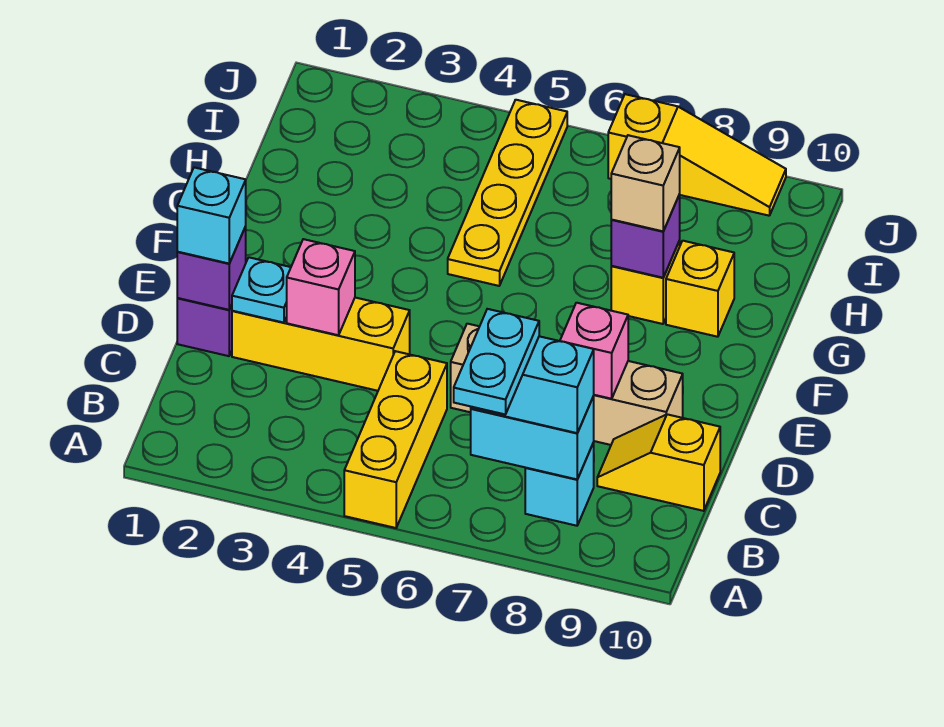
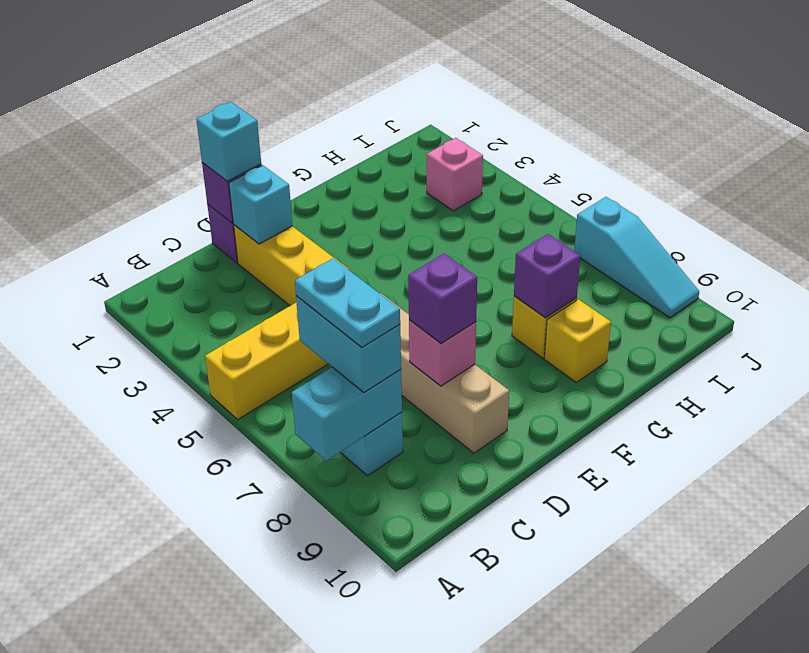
cyan 1x2 plate [454,309,539,414] -> cyan 1x2 plate turned to [295,259,400,347]
cyan 1x2 brick [471,396,594,479] -> cyan 1x2 brick turned to [292,367,402,461]
yellow 1x2 slope [597,414,720,511] -> none
cyan 1x1 plate [232,257,291,323] -> cyan 1x1 brick [229,165,292,244]
pink 1x1 brick [287,239,355,335] -> pink 1x1 brick moved to [427,138,483,211]
none -> purple 1x1 brick [408,254,477,343]
yellow 1x4 plate [448,100,567,286] -> none
tan 1x1 brick [611,135,680,231] -> none
yellow 1x3 slope [608,94,786,216] -> cyan 1x3 slope [574,197,699,318]

